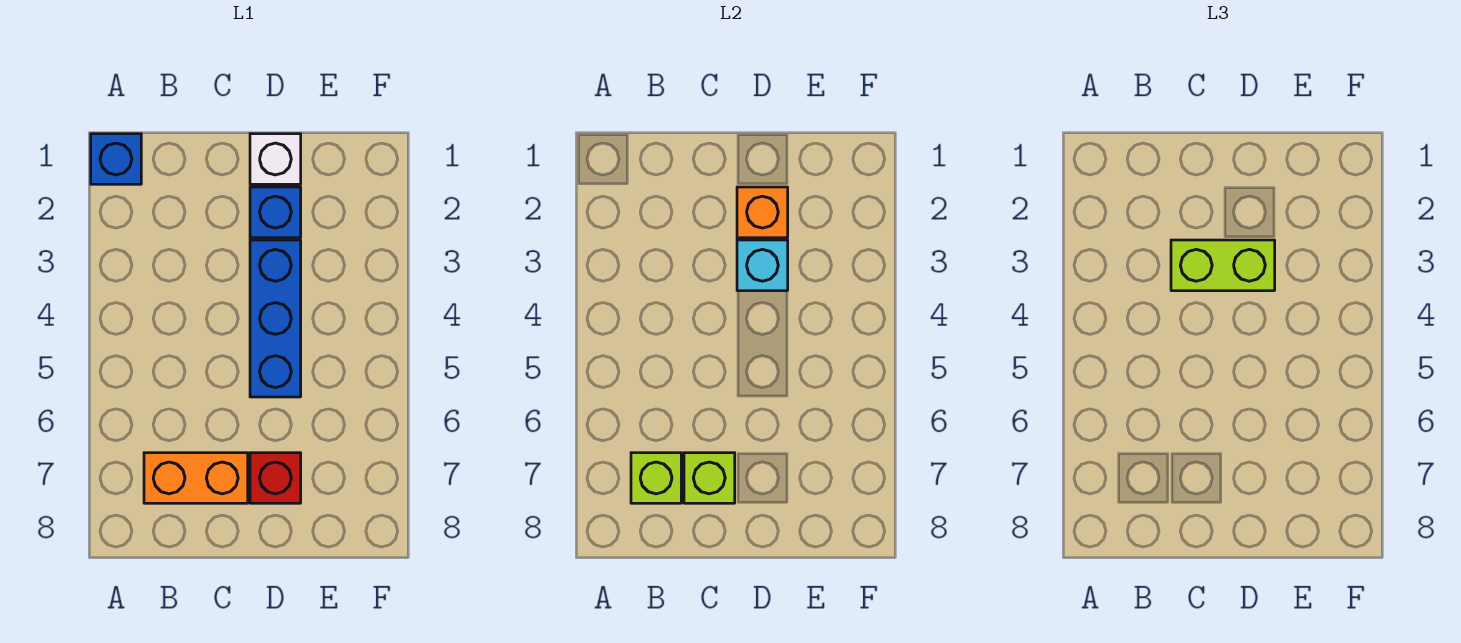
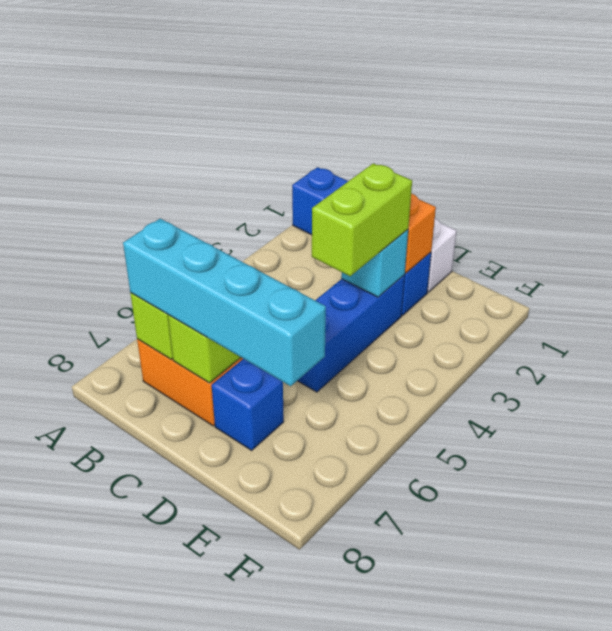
none -> cyan 1x4 brick [123,219,326,386]
lime 1x2 brick [1171,240,1275,291] -> lime 1x2 brick turned to [312,163,412,276]
red 1x1 brick [250,453,301,503] -> blue 1x1 brick [212,359,284,450]

